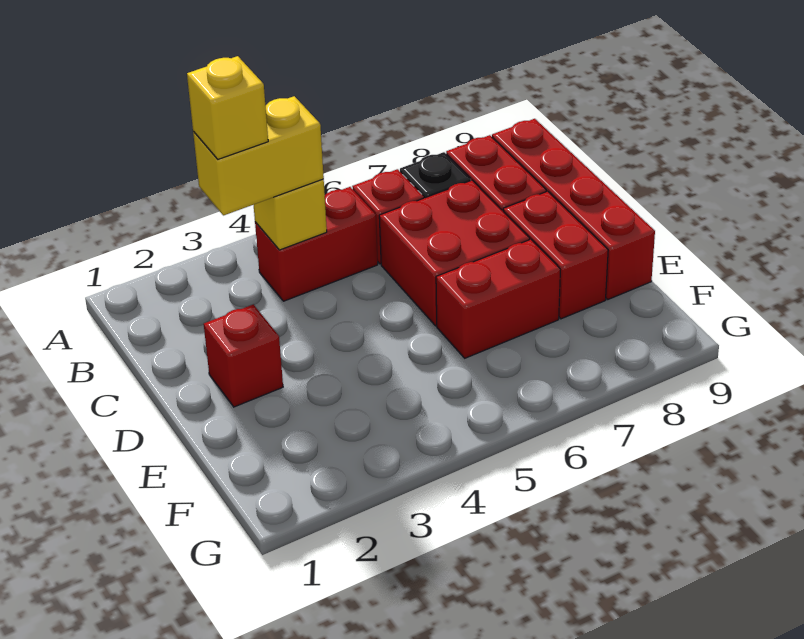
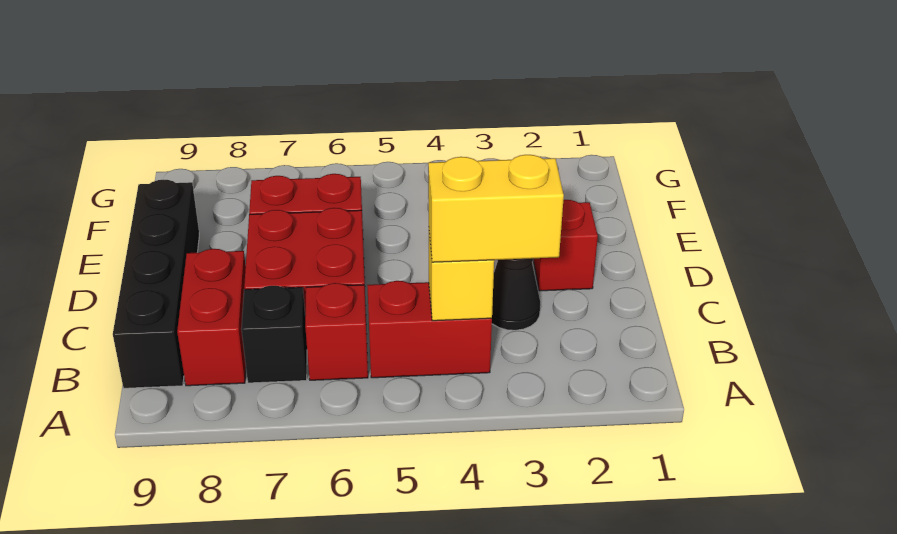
yellow 1x1 brick [187,56,268,159] -> none
red 1x4 brick [492,119,655,299] -> black 1x4 brick [113,180,199,388]
none -> black 1x1 cone [492,258,540,330]
red 1x2 brick [503,191,608,319] -> none

